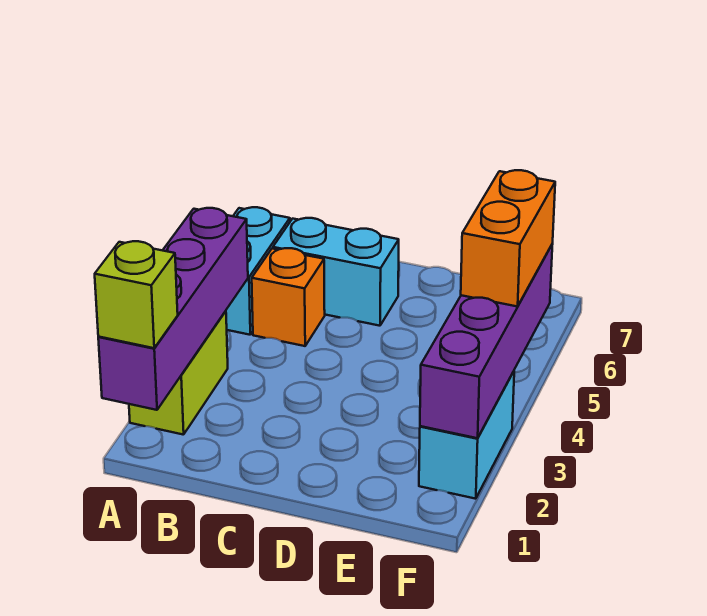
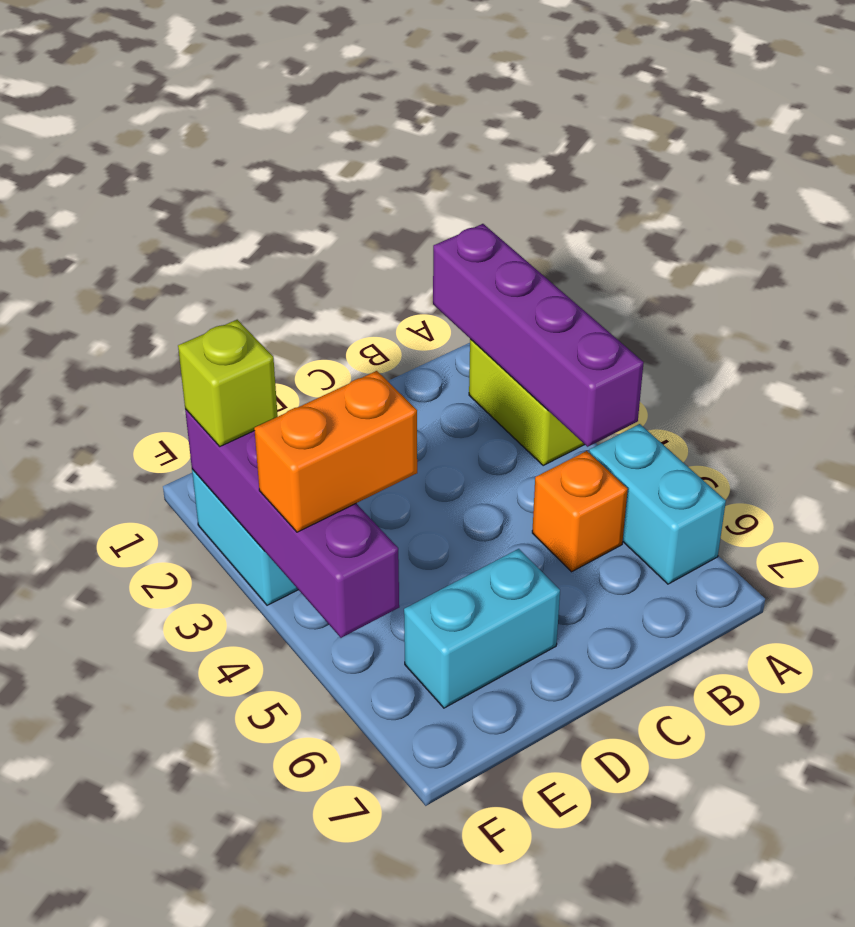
lime 1x1 brick [95,241,178,348] -> lime 1x1 brick moved to [178,320,278,447]
cyan 1x2 brick [273,218,399,326] -> cyan 1x2 brick moved to [404,549,560,708]
orange 1x2 brick [461,170,555,307] -> orange 1x2 brick turned to [254,371,417,532]

